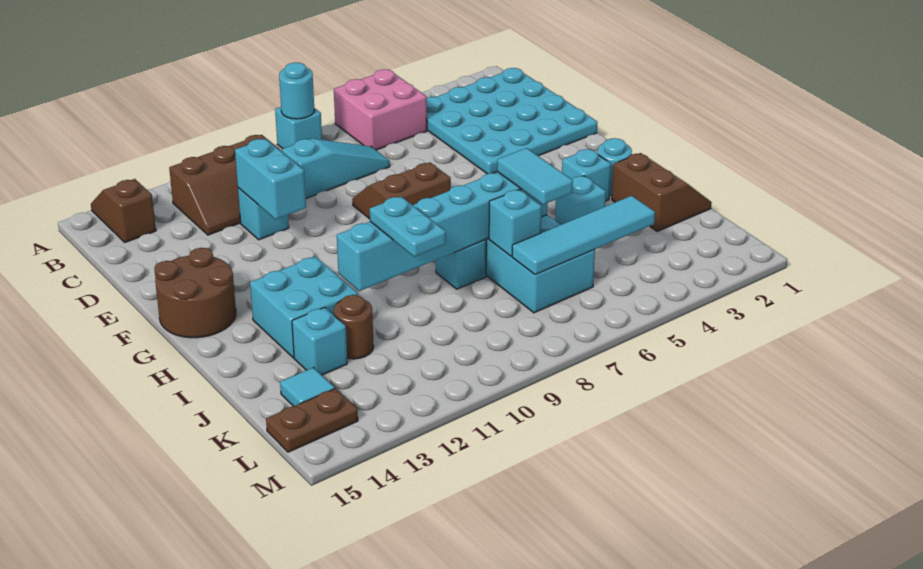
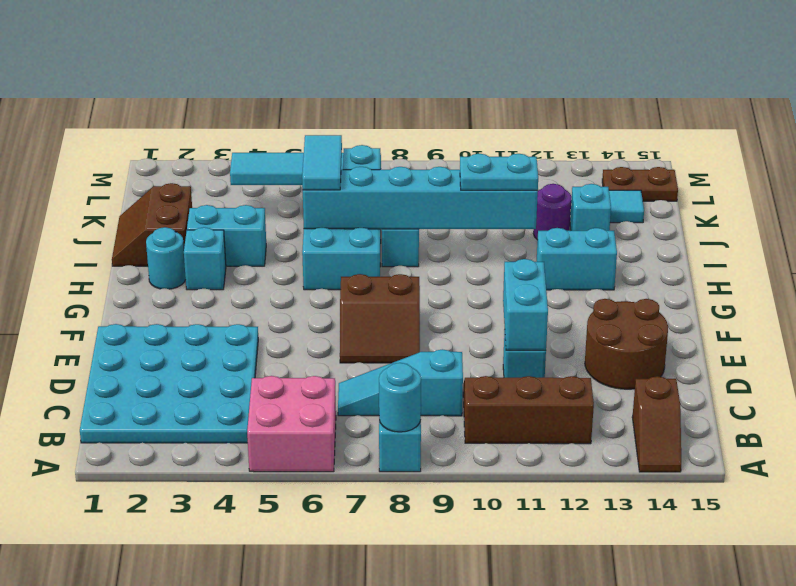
brown 2x2 round brick [154,248,236,338] -> brown 2x2 round brick moved to [585,299,668,389]
cyan 2x2 brick [250,257,358,358] -> cyan 1x2 brick [537,228,617,290]
cyan 1x1 brick [555,176,606,225] -> cyan 1x2 brick [187,205,266,266]
cyan 1x2 plate [370,196,446,257] -> cyan 1x2 plate turned to [460,154,538,190]
brown 1x1 round brick [334,295,374,359] -> purple 1x1 round brick [533,184,572,240]

